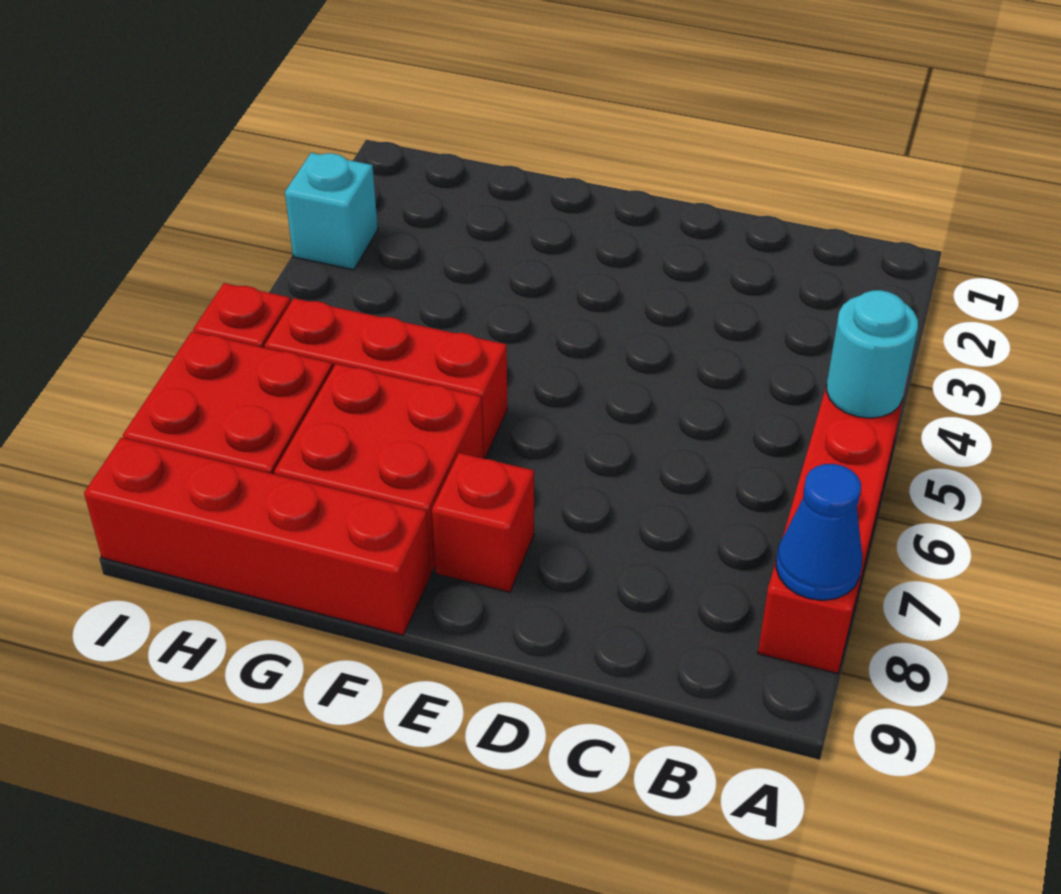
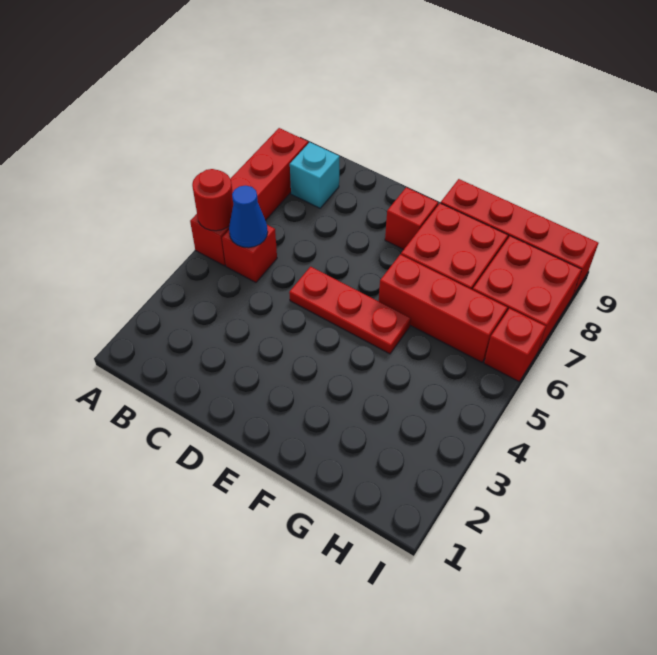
cyan 1x1 round brick [827,290,918,418] -> red 1x1 round brick [192,169,233,231]
blue 1x1 cone [776,464,862,600] -> blue 1x1 cone moved to [229,186,268,248]
none -> red 1x1 brick [222,225,277,282]
none -> red 1x3 plate [289,267,411,354]
cyan 1x1 brick [285,153,378,270] -> cyan 1x1 brick moved to [290,142,340,208]

